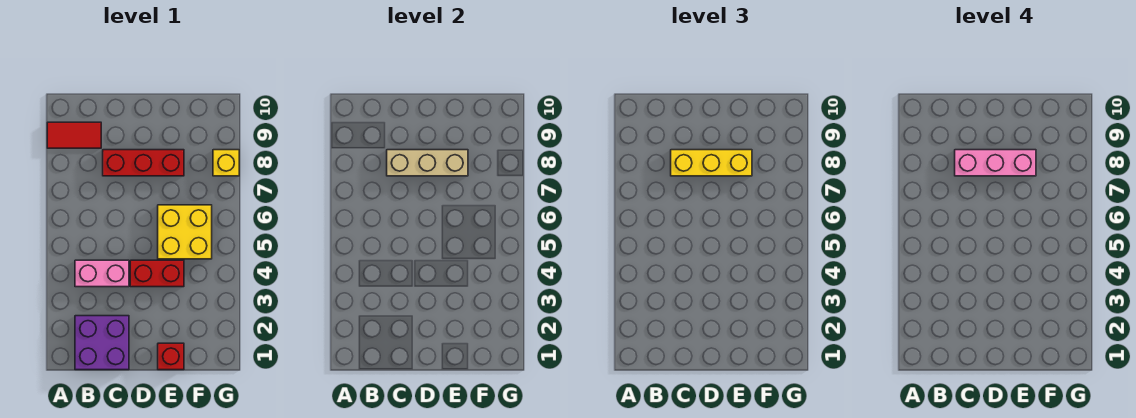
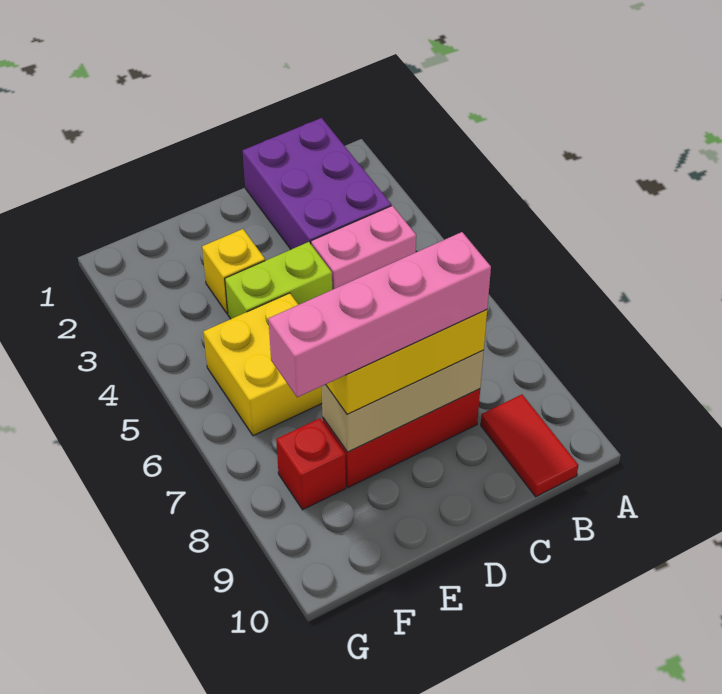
red 1x2 tile [47,122,101,148] -> red 1x2 tile turned to [481,395,578,497]
purple 2x2 brick [75,316,129,370] -> purple 2x3 brick [243,118,391,249]
pink 1x3 brick [955,150,1036,176] -> pink 1x4 brick [268,232,491,397]
red 1x2 brick [130,260,184,287] -> lime 1x2 brick [225,242,332,319]
red 1x1 brick [158,343,184,370] -> red 1x1 brick moved to [276,418,346,510]
yellow 1x1 brick [213,150,239,176] -> yellow 1x1 brick moved to [202,229,265,314]

